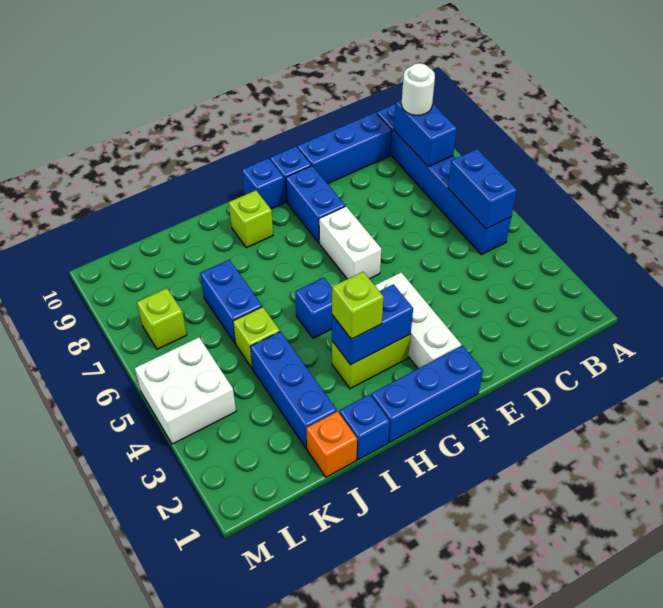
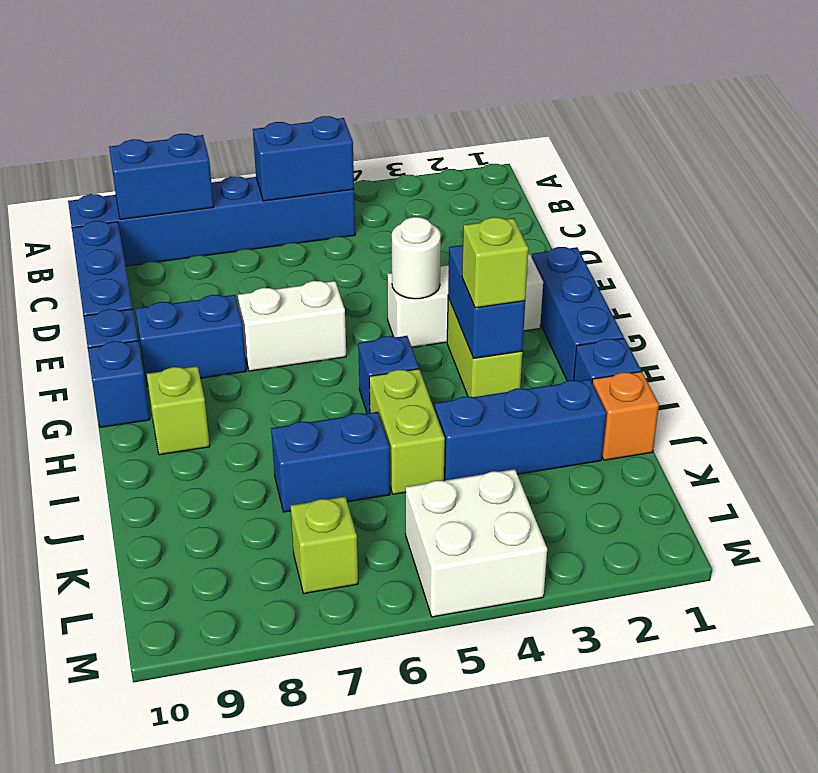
white 1x1 round brick [402,63,435,115] -> white 1x1 round brick moved to [392,217,441,299]
lime 1x1 brick [233,307,280,369] -> lime 1x2 brick [369,369,445,494]

